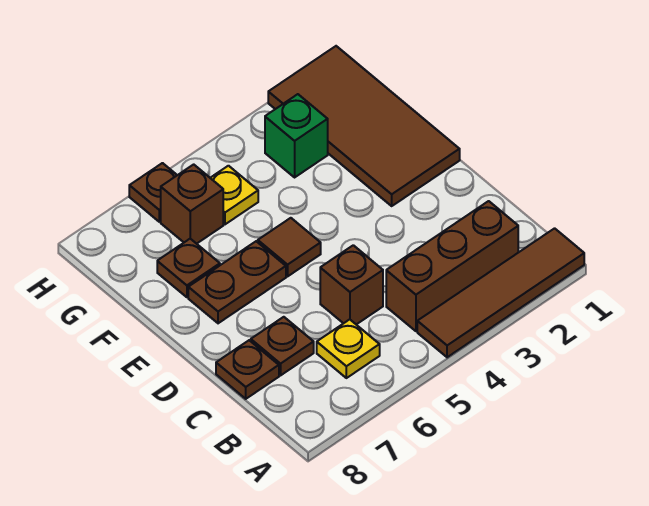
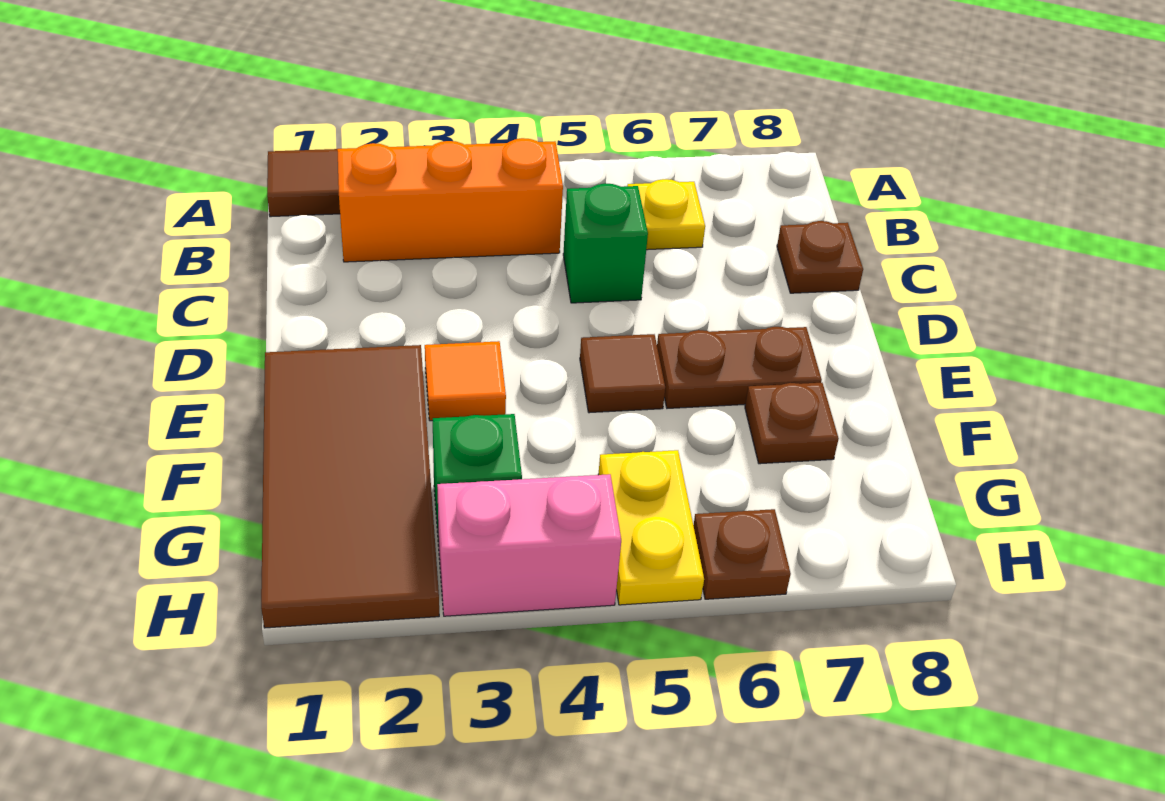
brown 1x3 brick [386,201,518,331] -> orange 1x3 brick [337,138,563,262]
brown 1x1 brick [320,245,383,324] -> green 1x1 brick [563,183,648,303]
brown 1x1 plate [251,317,314,375] -> none
none -> orange 1x1 tile [425,341,506,421]
yellow 1x1 plate [211,166,258,224] -> yellow 1x2 plate [598,450,704,605]
brown 1x1 brick [161,164,223,244] -> none
none -> pink 1x2 brick [437,474,621,616]

